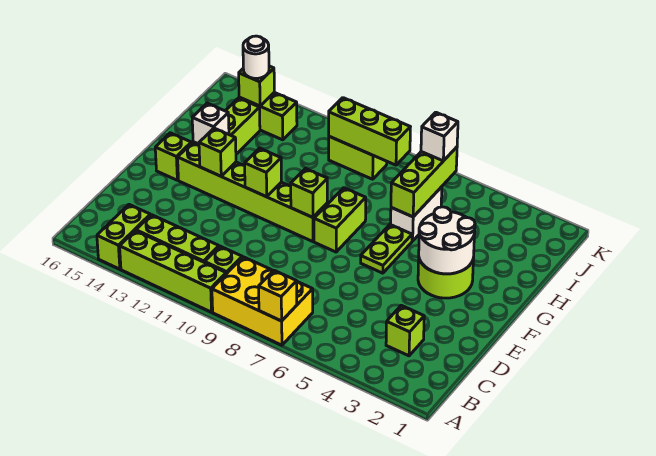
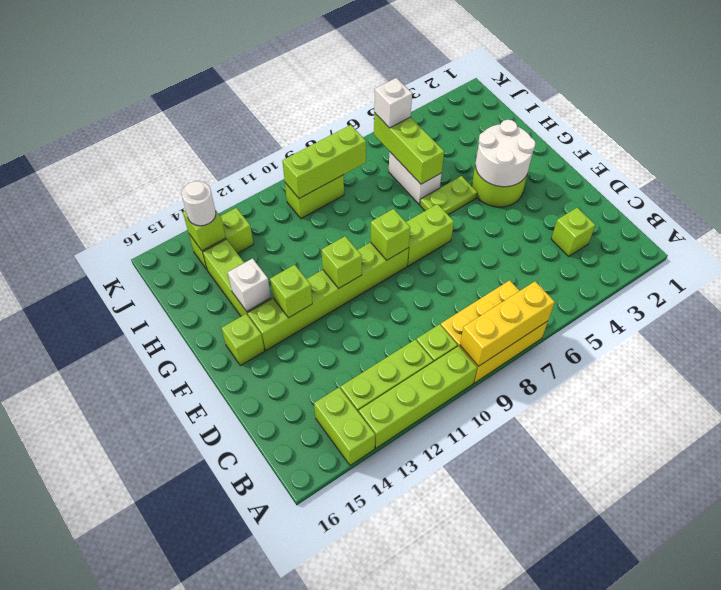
yellow 1x1 brick [259,270,297,321] -> yellow 1x3 brick [460,282,555,366]
lime 1x2 plate [361,224,412,273] -> lime 1x2 plate turned to [420,176,477,215]
lime 1x2 brick [314,188,366,252] -> lime 1x2 brick turned to [406,204,454,266]

